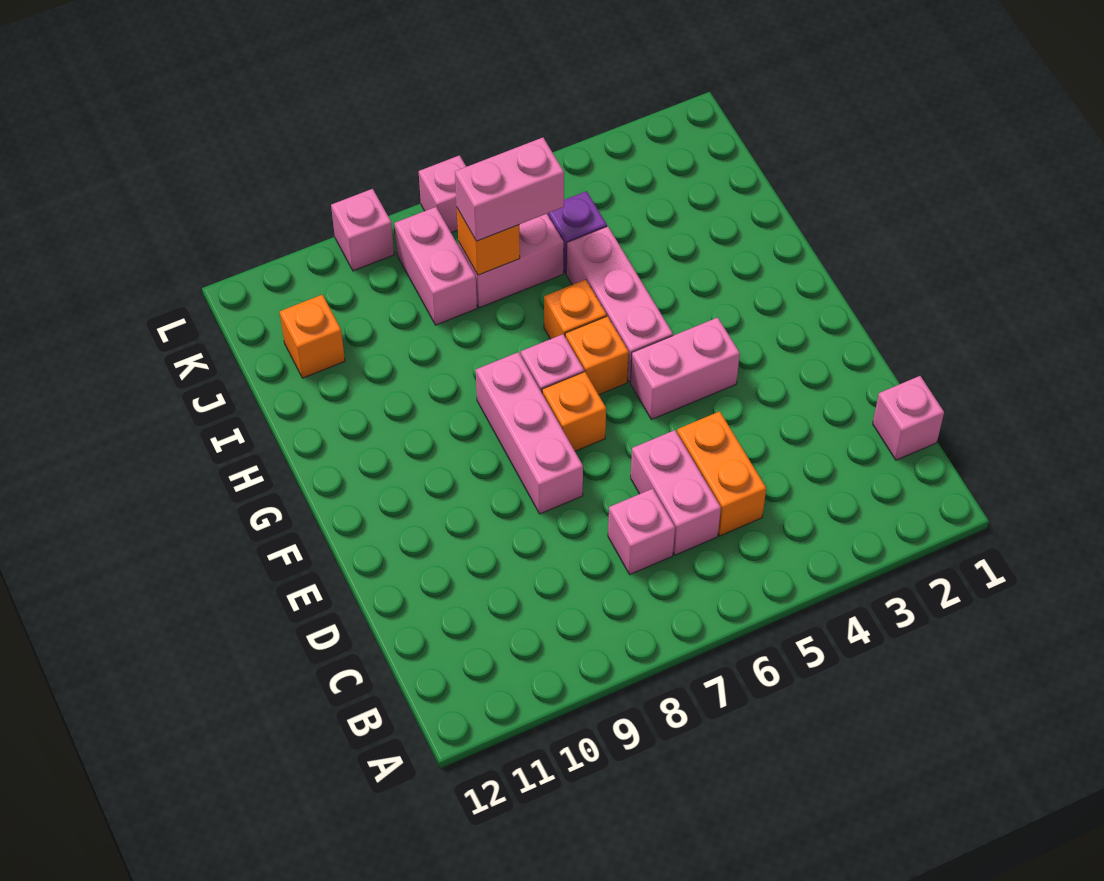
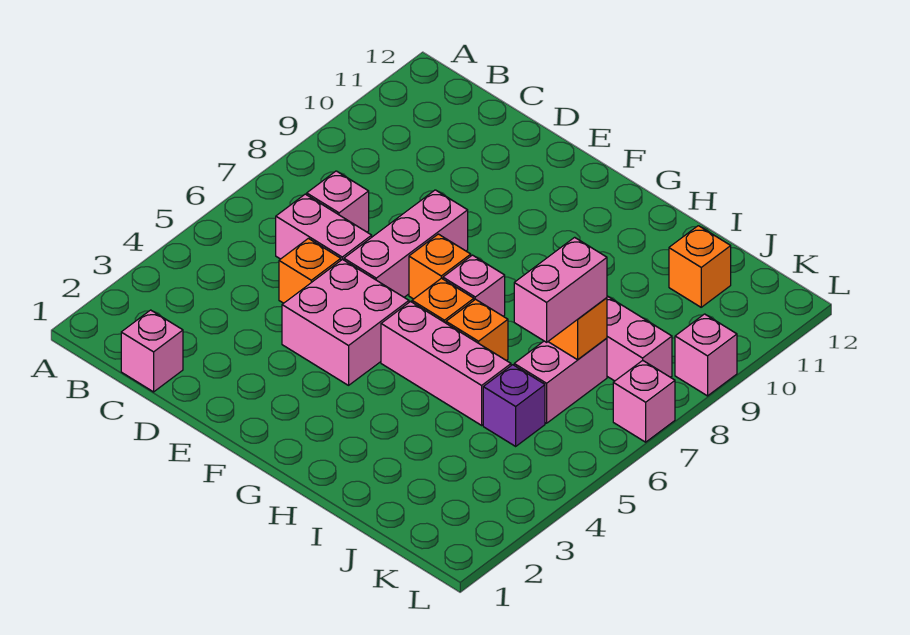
orange 1x2 brick [677,411,766,536] -> orange 1x1 brick [279,238,341,303]
pink 1x3 brick [476,352,583,514] -> pink 1x3 brick turned to [344,190,468,297]
pink 1x2 brick [630,318,740,420] -> pink 2x2 brick [282,259,409,385]

